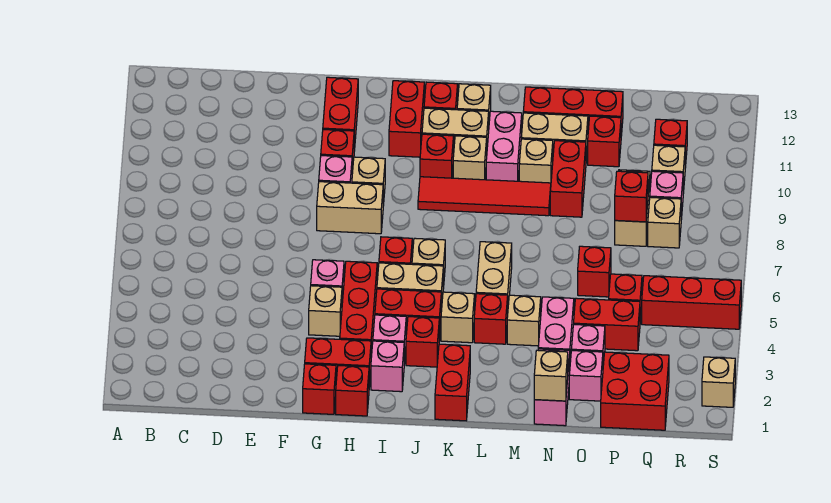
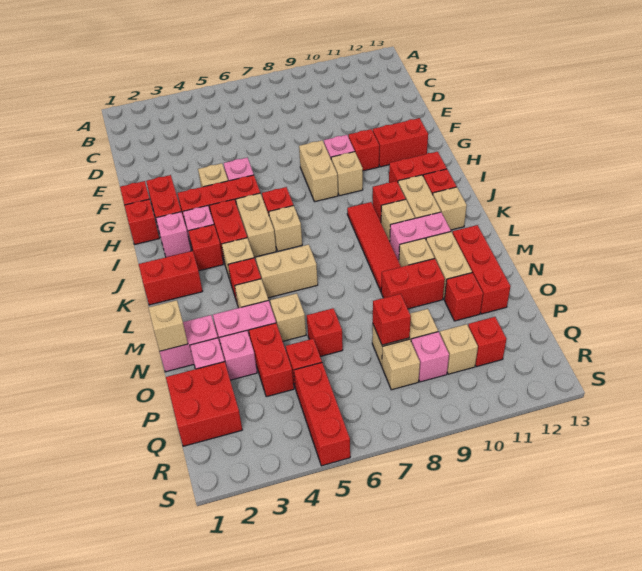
tan 1x1 brick [702,357,735,407] -> tan 1x1 brick moved to [270,293,306,341]

